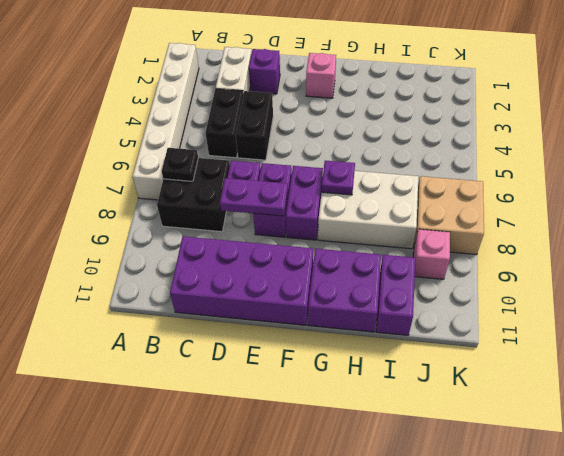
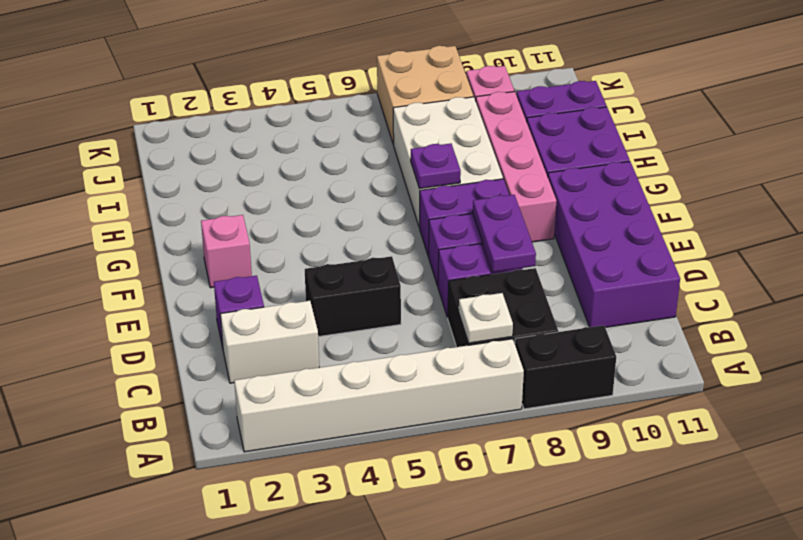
black 1x1 plate [162,148,198,181] -> white 1x1 plate [459,293,513,343]
black 1x2 brick [206,89,243,158] -> black 1x2 brick moved to [515,325,616,409]
none -> pink 1x4 brick [476,91,557,242]

